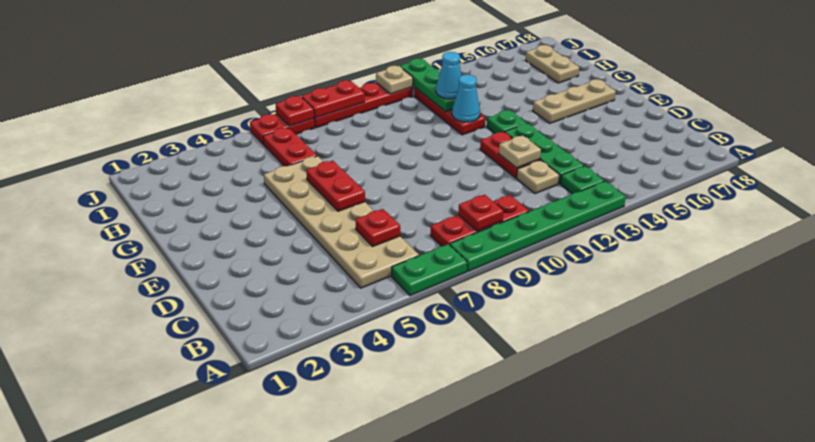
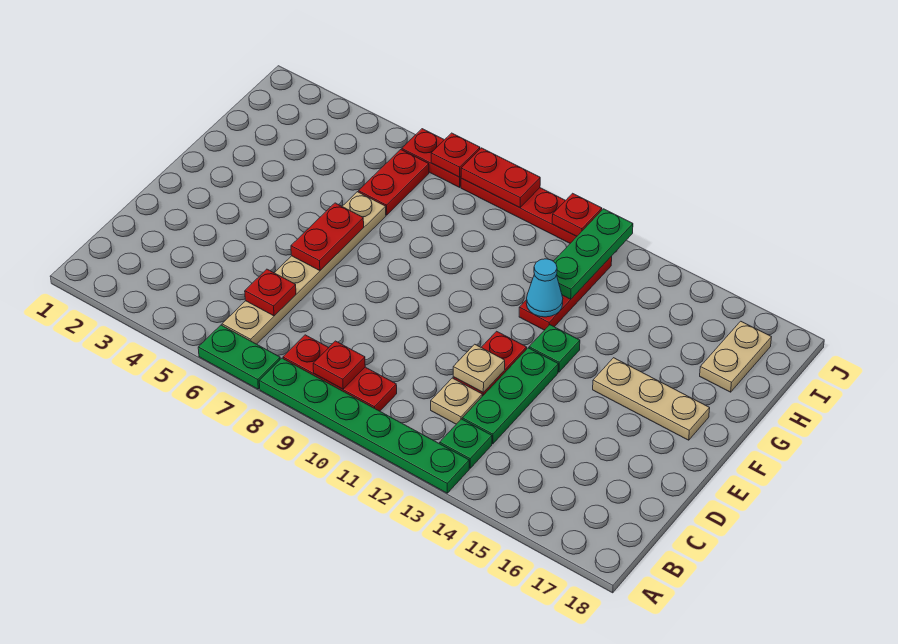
tan 2x6 plate [264,156,419,288] -> tan 1x6 plate [222,192,386,344]
cyan 1x1 cone [436,52,462,99] -> none
tan 1x1 plate [376,66,413,94] -> red 1x1 plate [552,193,602,236]

